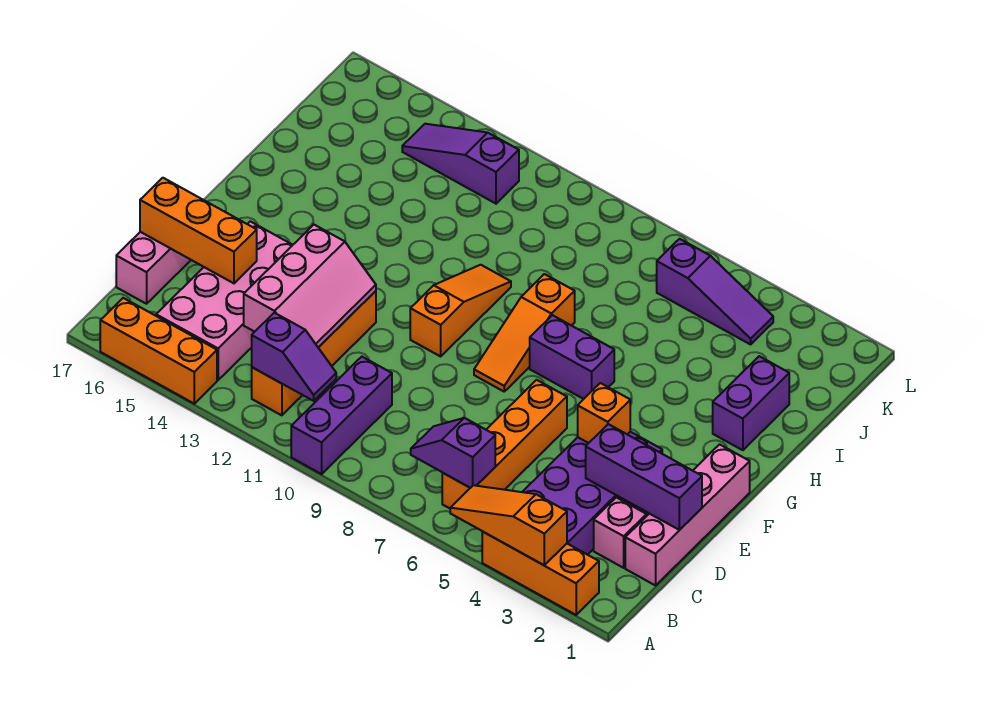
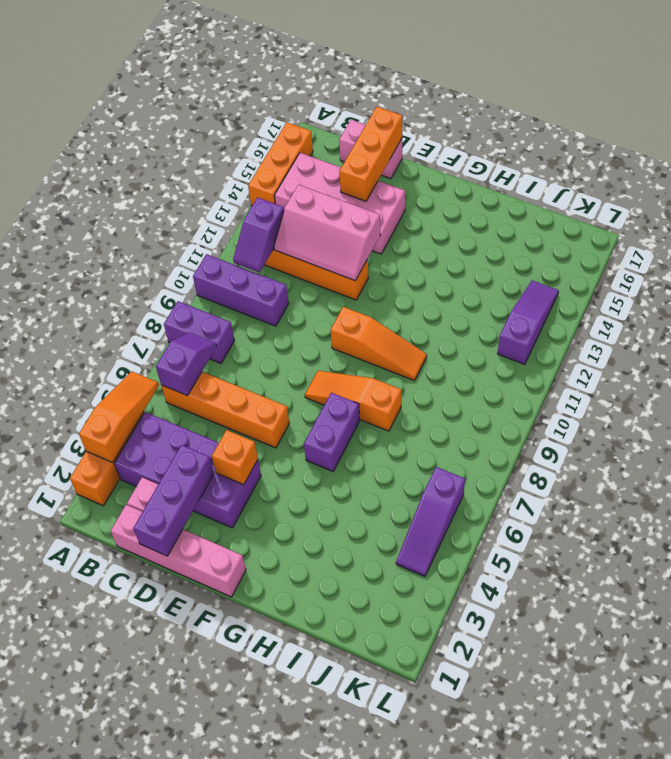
purple 1x2 brick [713,356,789,450] -> purple 1x2 brick moved to [164,301,234,363]

